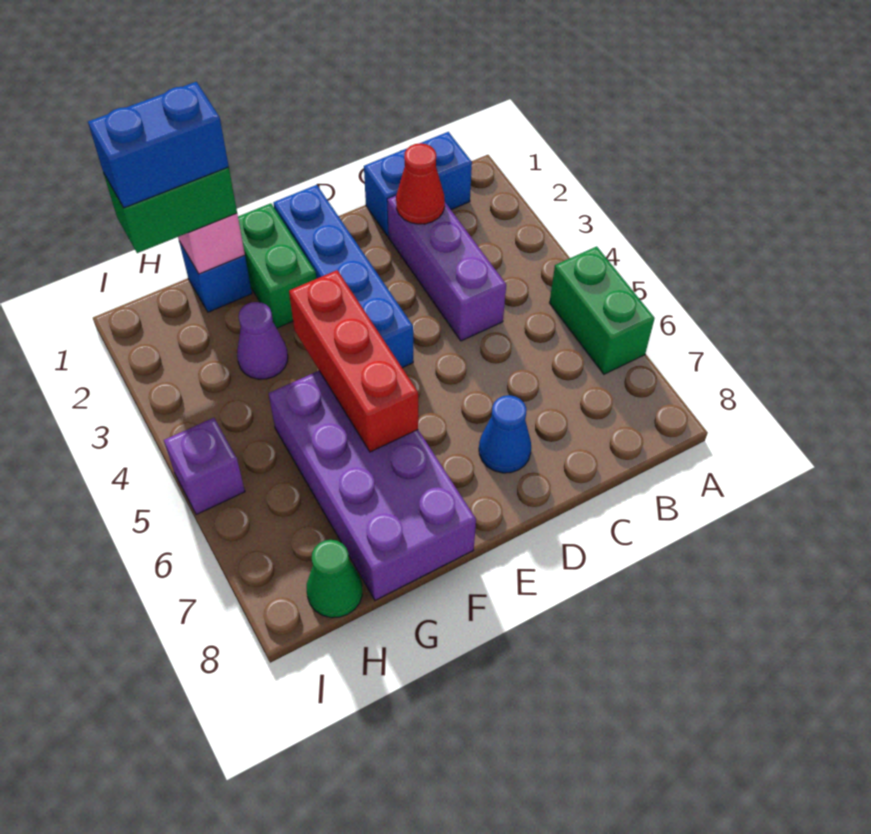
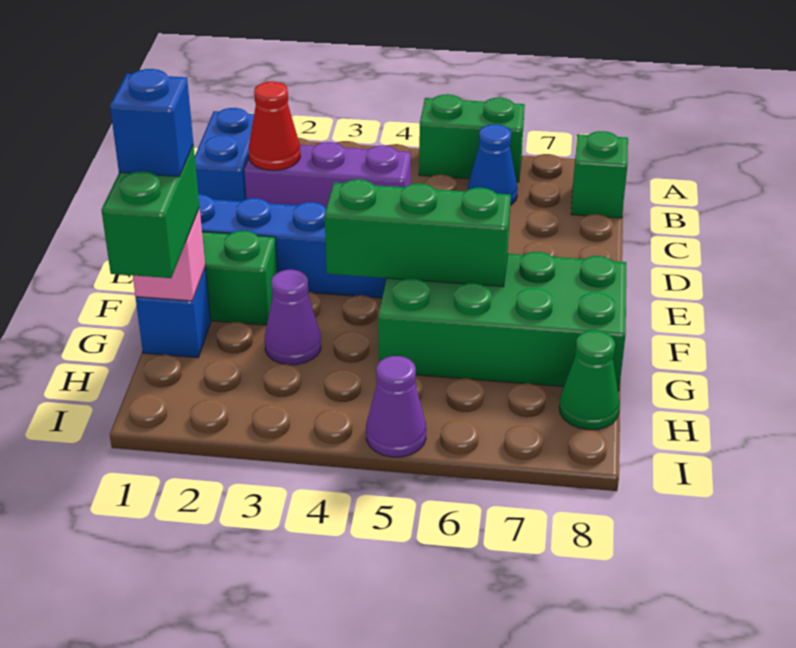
none -> green 1x1 brick [571,131,628,218]
blue 1x1 cone [479,395,531,473] -> blue 1x1 cone moved to [468,124,518,205]
red 1x3 brick [289,270,418,452] -> green 1x3 brick [325,179,511,287]
purple 2x4 brick [269,371,476,600] -> green 2x4 brick [378,252,626,391]
blue 1x2 brick [88,82,229,208] -> blue 1x1 brick [110,69,193,177]
purple 1x1 brick [164,418,245,515] -> purple 1x1 cone [366,356,426,457]

